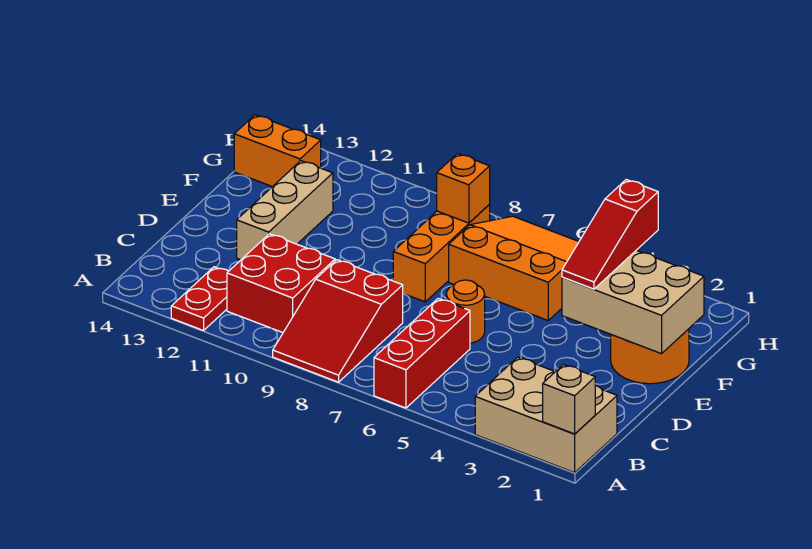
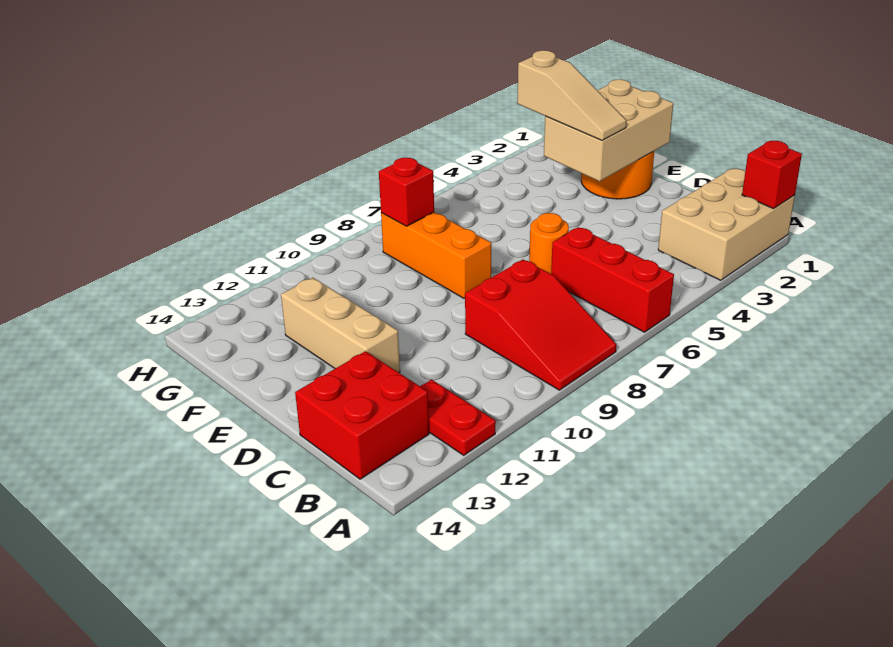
tan 1x1 brick [543,365,595,434] -> red 1x1 brick [742,141,802,209]
red 2x2 brick [227,234,335,333] -> red 2x2 brick moved to [295,351,429,479]
red 1x3 slope [562,180,658,289] -> tan 1x3 slope [517,50,626,141]
orange 3x3 slope [449,216,579,320] -> none
orange 1x1 brick [437,154,490,223] -> red 1x1 brick [379,158,434,226]
orange 1x2 brick [234,115,321,187] -> none

